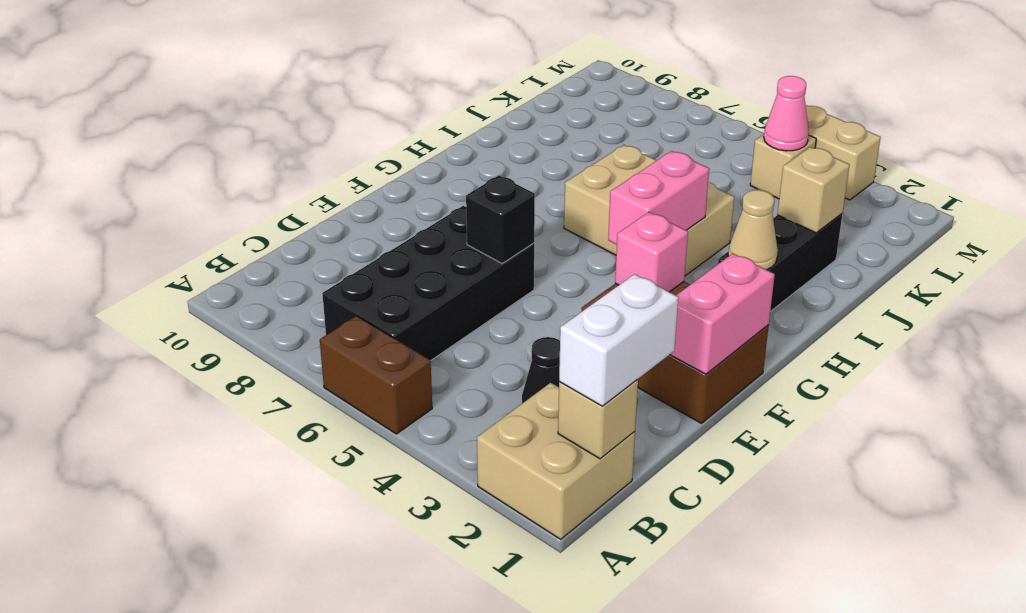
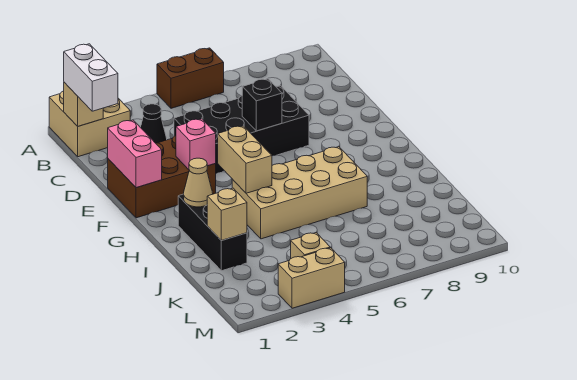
black 2x4 brick [322,206,534,360] -> black 2x4 brick turned to [174,85,309,173]
pink 1x2 brick [608,151,709,245] -> tan 1x2 brick [218,126,272,193]
tan 2x3 brick [564,145,734,276] -> tan 2x4 brick [232,147,367,239]
pink 1x1 cone [764,76,809,151] -> none

